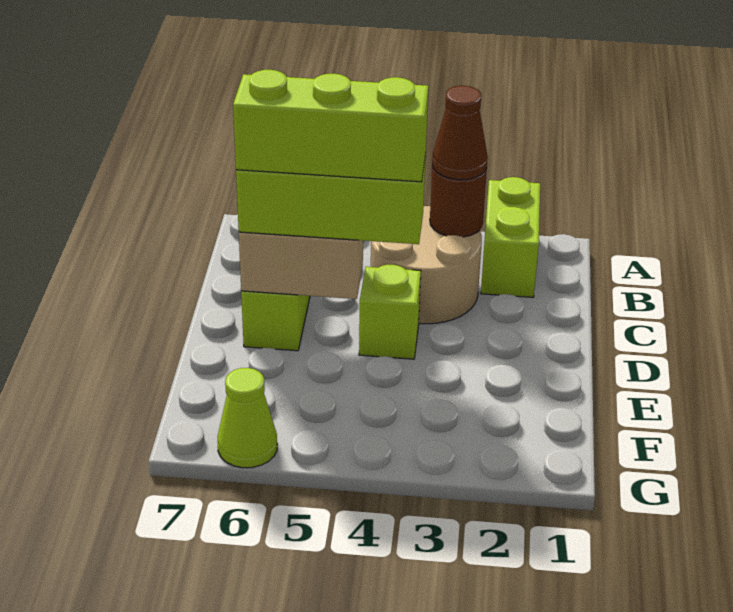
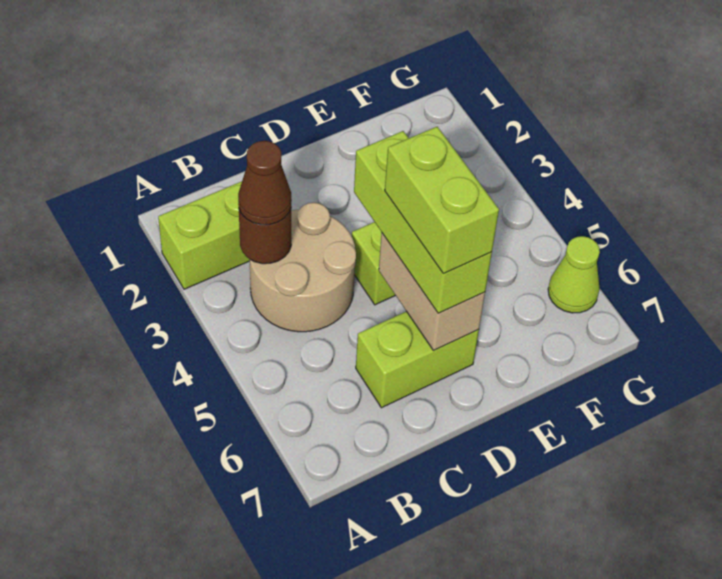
lime 1x3 brick [233,70,428,182] -> lime 1x2 brick [385,127,499,274]

